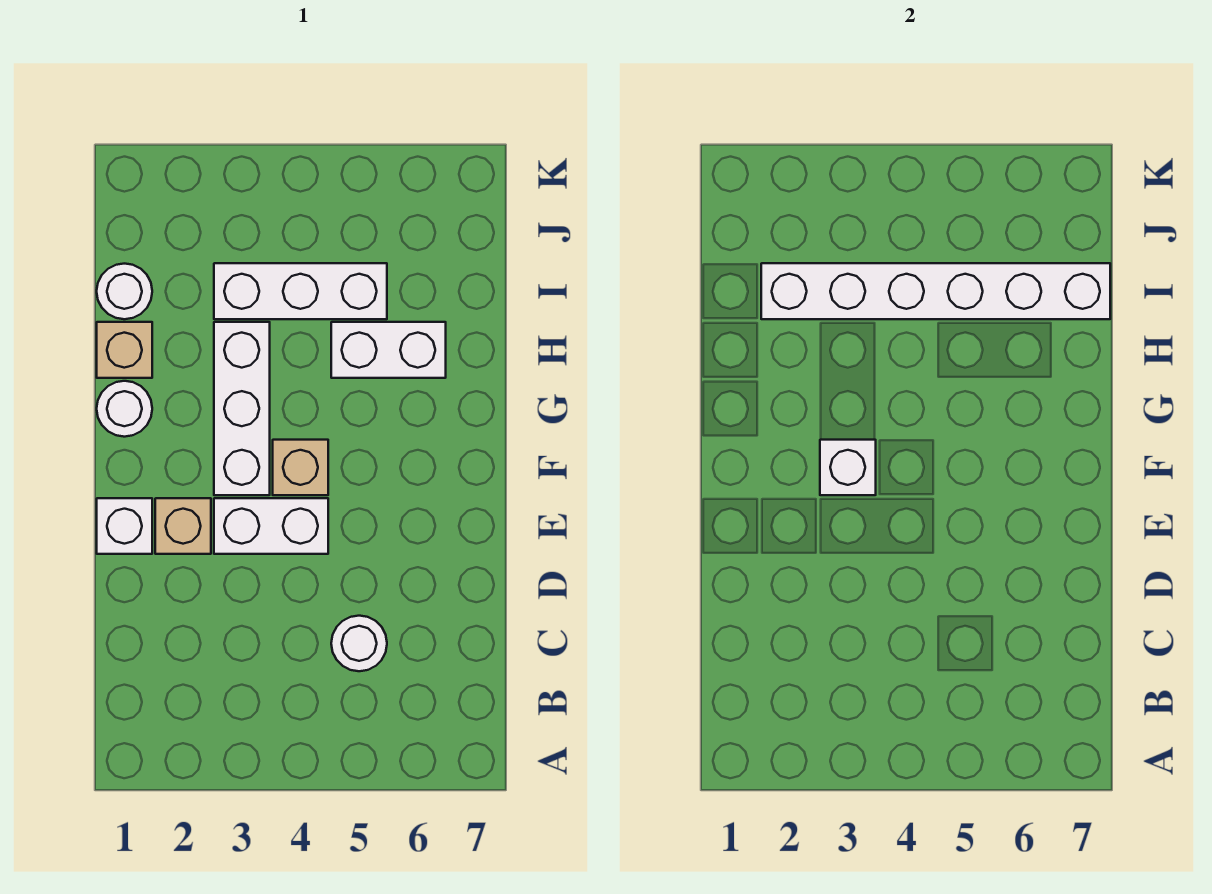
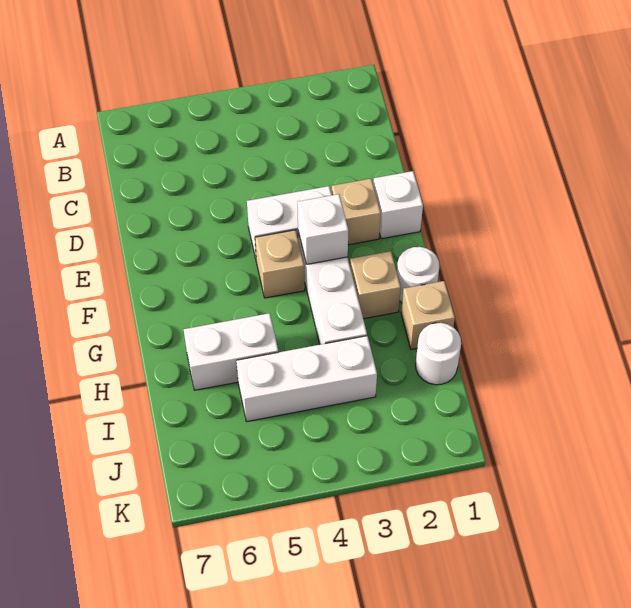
white 1x1 round brick [331,616,387,671] -> none
none -> tan 1x1 brick [350,251,401,319]
white 1x6 brick [761,263,1110,319] -> none

